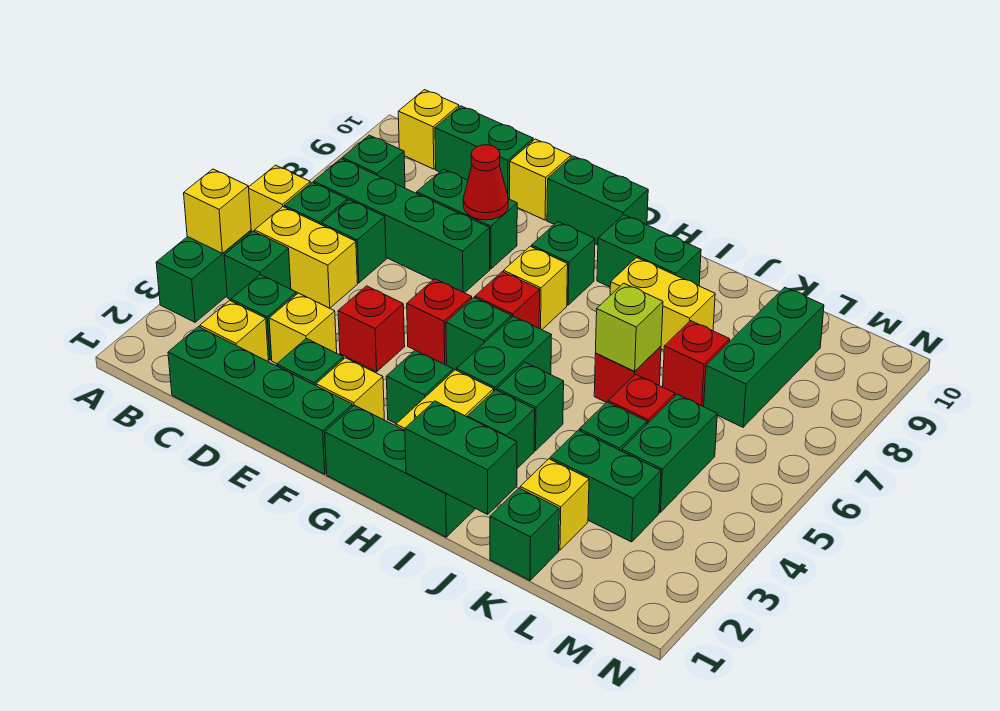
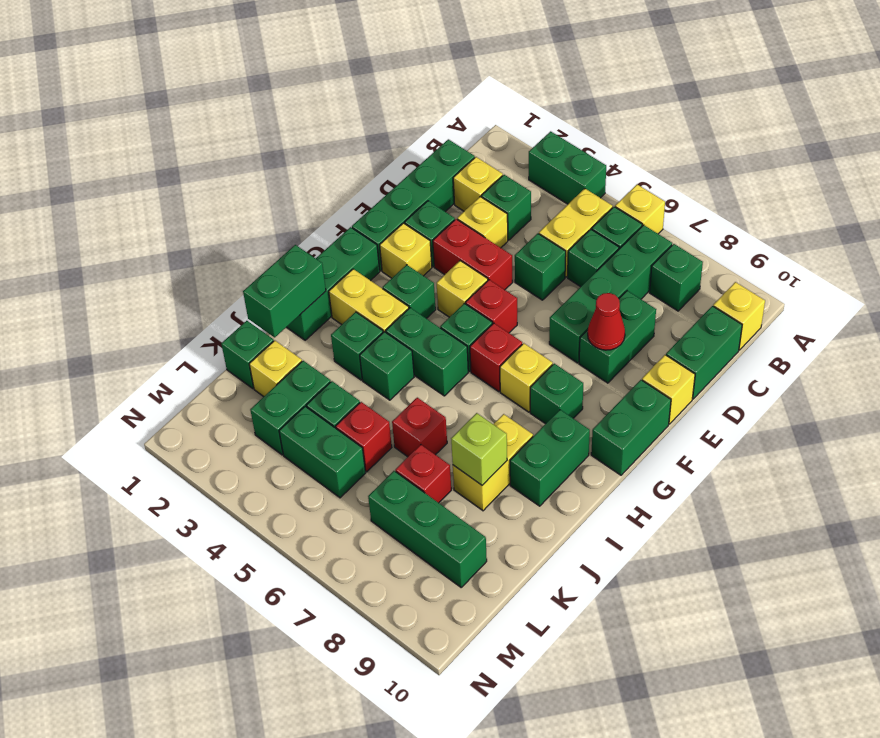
yellow 1x1 brick [184,169,251,253] -> yellow 1x1 brick moved to [437,261,488,317]
green 1x1 brick [224,231,291,300] -> green 1x1 brick moved to [515,233,566,300]
red 1x1 brick [338,286,405,372] -> red 1x2 brick [433,219,513,290]
lime 1x1 brick [596,283,663,371] -> lime 1x1 brick moved to [451,413,507,485]

